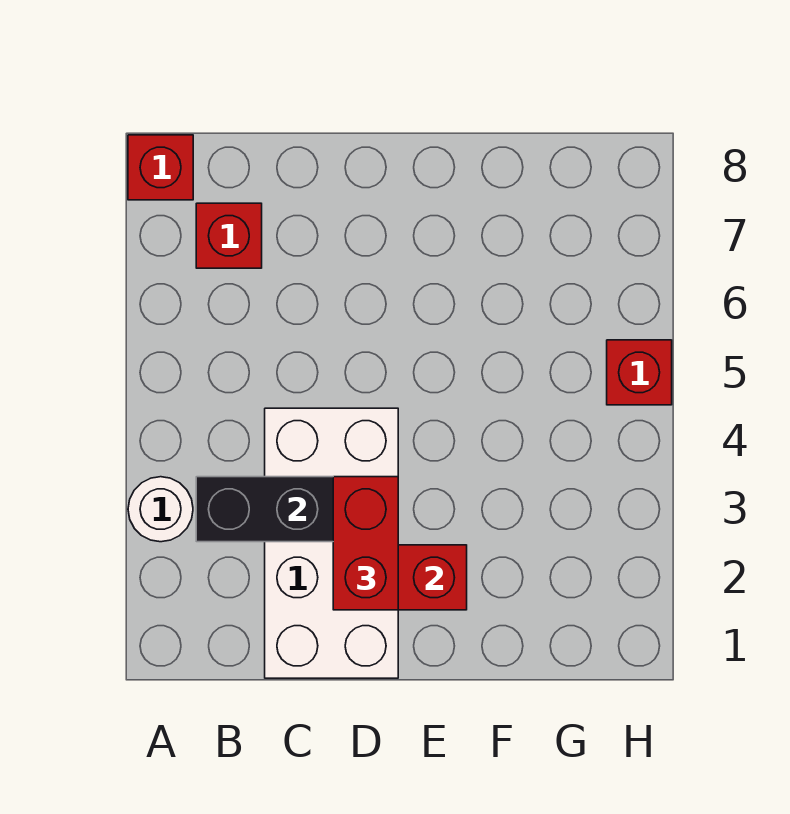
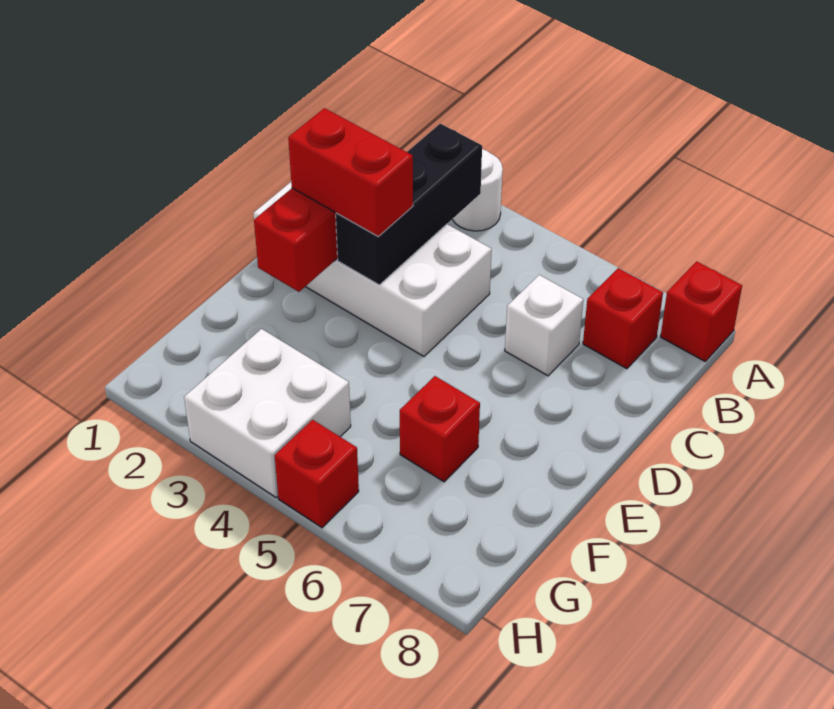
none -> white 1x1 brick [505,275,583,376]
none -> red 1x1 brick [400,376,480,482]
none -> white 2x2 brick [184,329,351,497]

